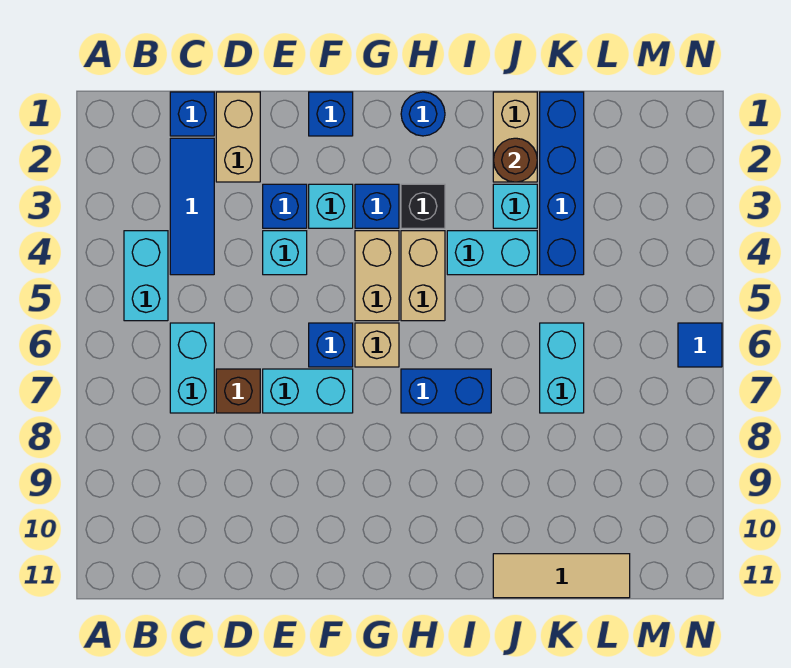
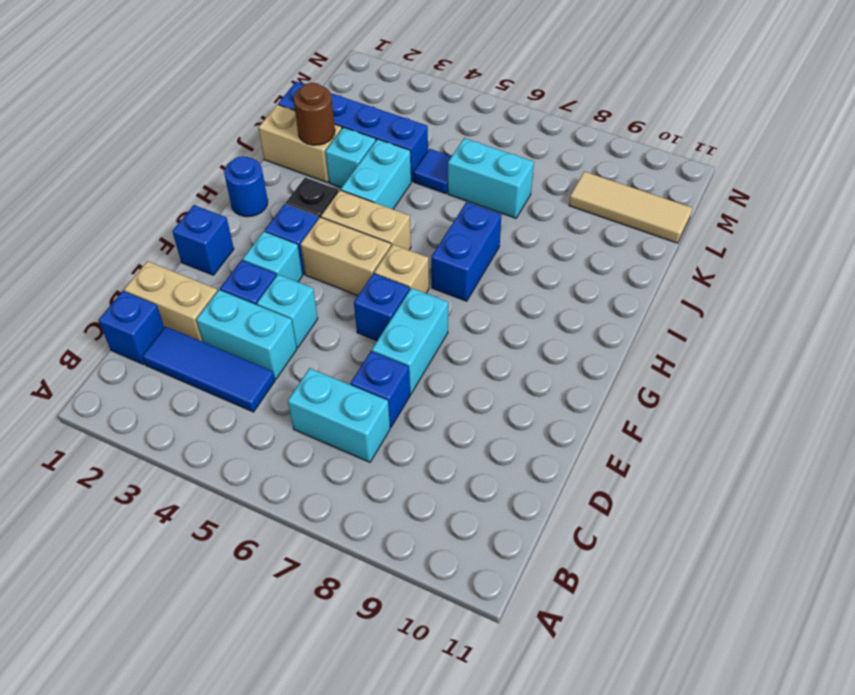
cyan 1x2 brick [124,231,168,321] -> cyan 1x2 brick moved to [196,290,297,379]
brown 1x1 brick [216,369,260,413] -> blue 1x1 brick [350,351,410,427]
tan 1x3 tile [493,554,630,598] -> tan 1x3 tile turned to [569,171,692,243]
blue 1x1 tile [678,323,722,367] -> blue 1x1 tile moved to [413,149,452,194]

